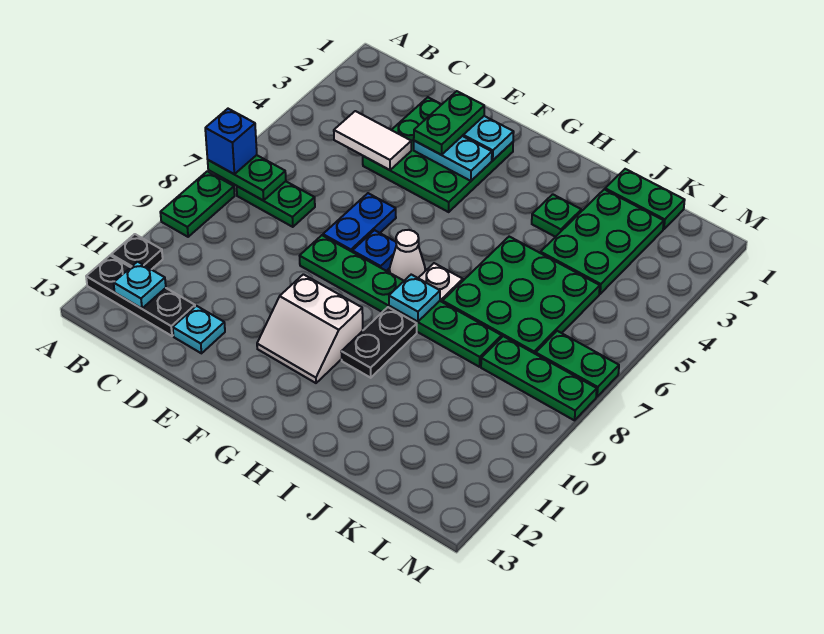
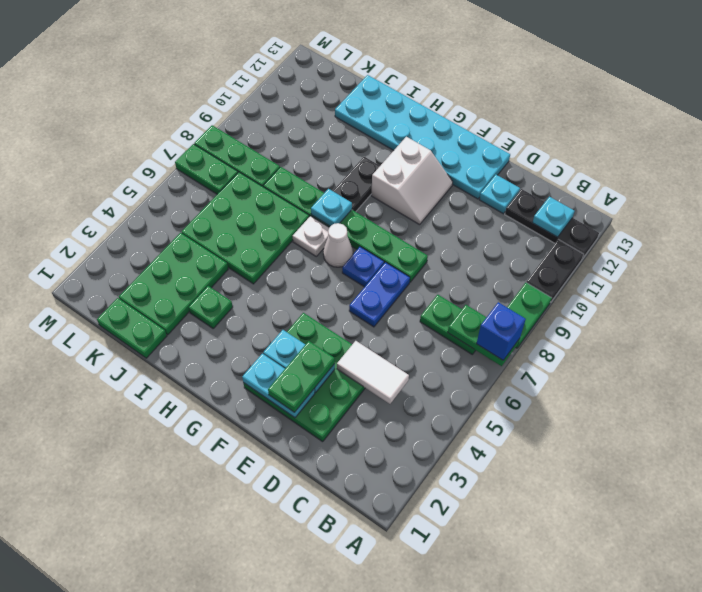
black 1x1 plate [111,234,163,269] -> black 1x2 plate [526,239,584,302]
none -> cyan 2x6 plate [335,75,510,199]
white 2x2 slope [257,274,363,383] -> white 2x2 slope turned to [371,137,453,225]

